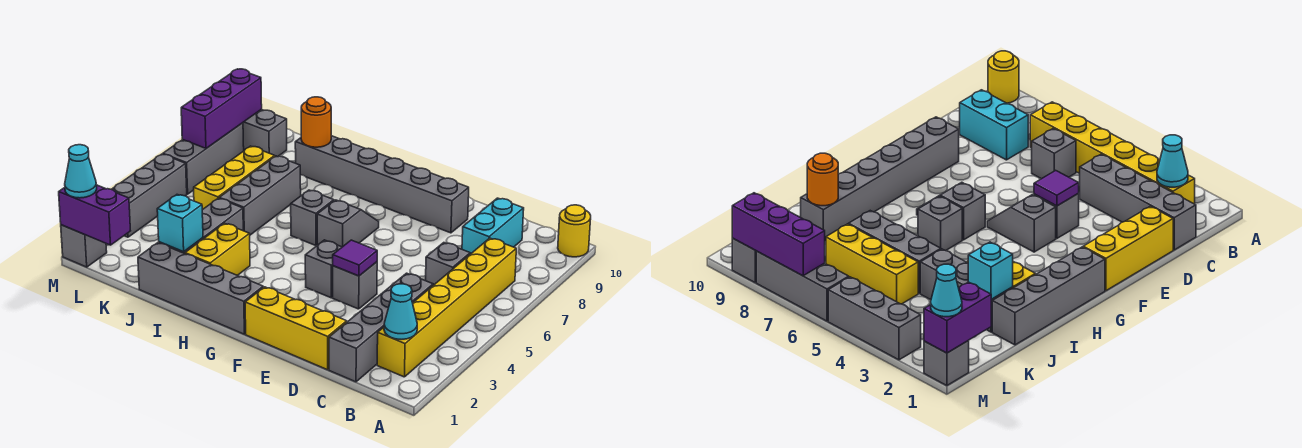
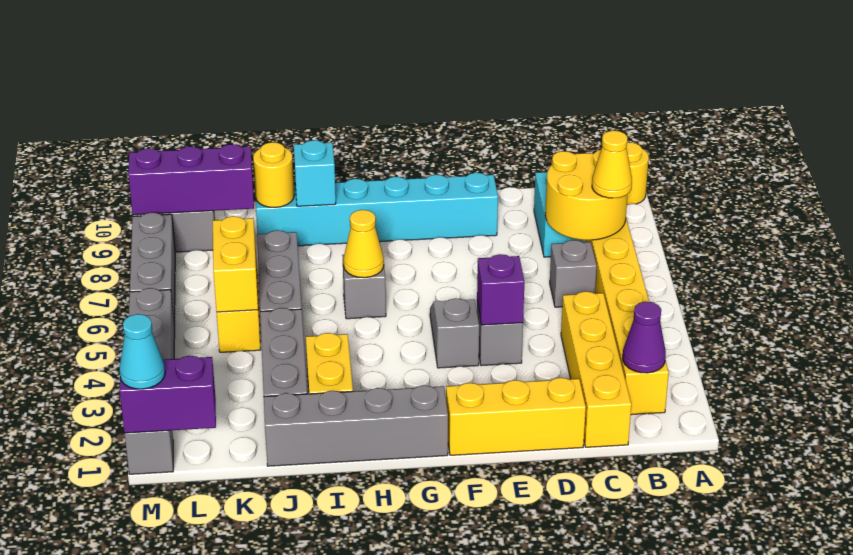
cyan 1x1 cone [384,284,417,339] -> purple 1x1 cone [623,302,666,373]
none -> yellow 2x2 round brick [545,150,627,240]
none -> yellow 1x1 cone [592,131,632,198]
grey 1x4 brick [329,273,433,382] -> yellow 1x4 brick [561,291,631,447]
purple 1x1 tile [333,240,377,276] -> purple 1x1 brick [477,254,524,325]
grey 1x6 brick [295,136,469,233] -> cyan 1x6 brick [256,173,498,246]
grey 1x2 slope [317,200,379,247] -> none
none -> yellow 1x1 cone [343,210,384,278]
cyan 1x1 brick [157,195,203,252] -> cyan 1x1 brick moved to [294,140,336,206]
orange 1x1 round brick [301,97,331,147] -> yellow 1x1 round brick [253,142,294,207]
none -> yellow 1x2 brick [213,216,258,312]
purple 1x3 brick [181,69,262,148] -> purple 1x3 brick turned to [128,144,254,215]

